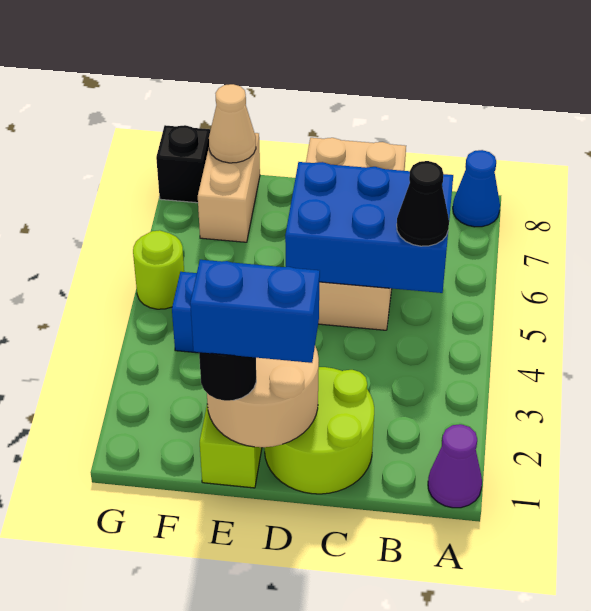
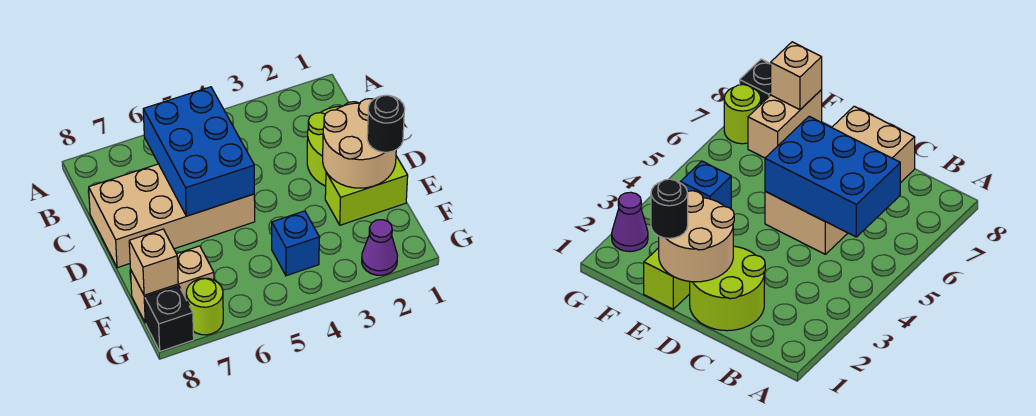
purple 1x1 cone [428,424,482,508] -> purple 1x1 cone moved to [362,220,398,275]
blue 1x1 cone [453,150,500,227] -> none
black 1x1 cone [397,161,449,246] -> none
blue 1x2 brick [190,260,320,363] -> none
tan 1x1 cone [209,84,256,163] -> tan 1x1 brick [129,229,178,295]
lime 1x1 round brick [133,230,184,309] -> lime 1x1 round brick moved to [186,278,223,335]

